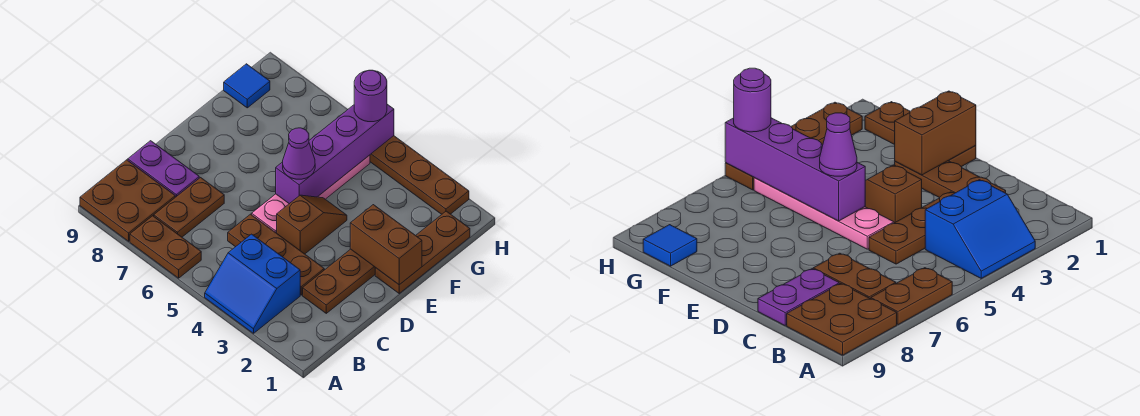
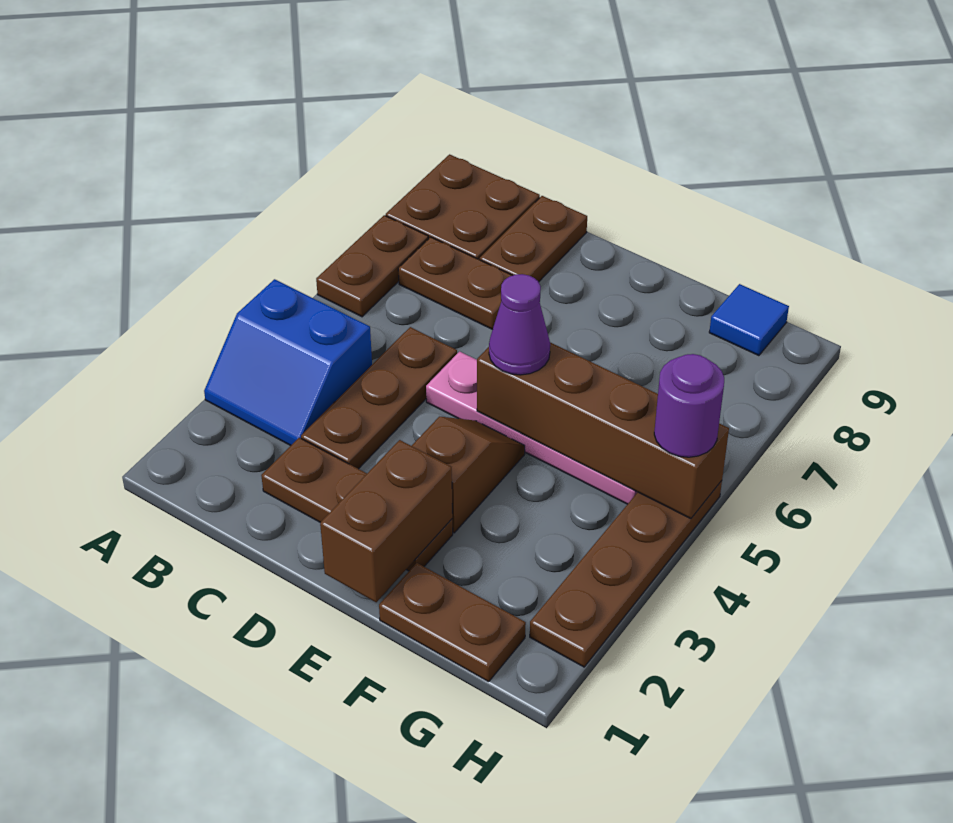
blue 2x2 slope [205,234,300,333] -> blue 2x2 slope turned to [204,279,372,446]
purple 1x2 plate [128,141,199,197] -> brown 1x2 plate [480,196,587,282]
brown 1x2 slope [277,195,347,254] -> brown 1x2 slope turned to [412,417,525,533]
brown 1x3 plate [375,211,470,293] -> brown 1x2 plate [379,563,526,682]
purple 1x4 brick [276,104,394,204] -> brown 1x4 brick [477,342,729,519]

